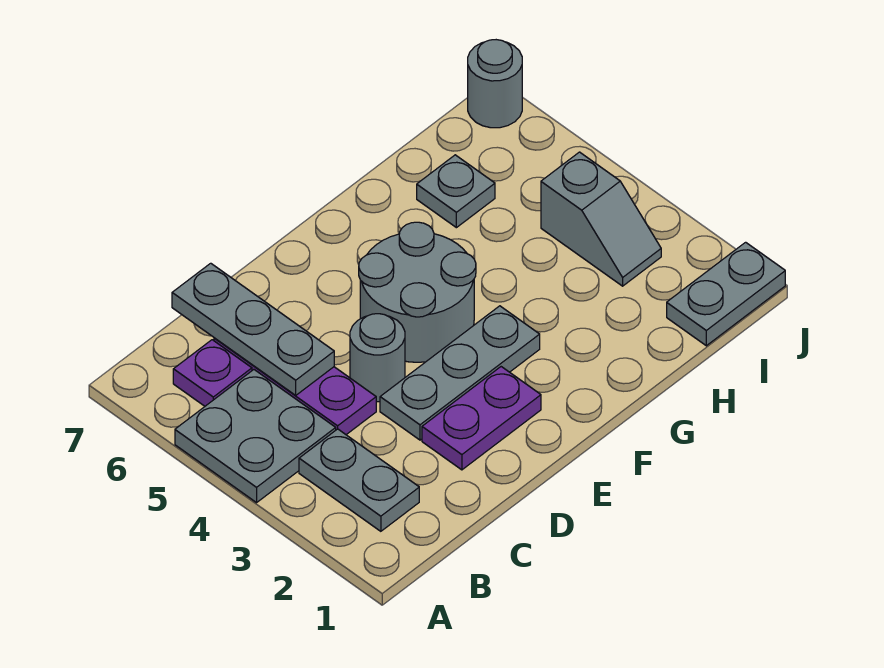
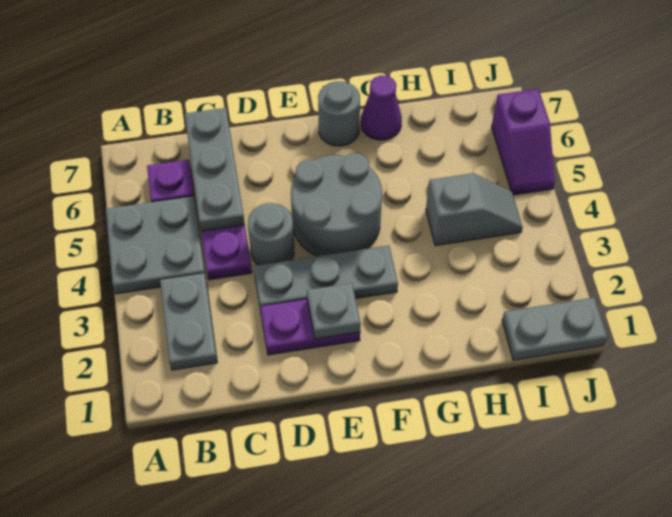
none -> purple 1x1 cone [361,75,402,140]
grey 1x1 plate [417,155,495,228] -> grey 1x1 plate moved to [307,283,361,339]
grey 1x2 slope [541,152,661,286] -> grey 1x2 slope turned to [426,173,523,246]
none -> purple 1x2 slope [492,89,555,195]
grey 1x1 round brick [468,40,522,128] -> grey 1x1 round brick moved to [318,81,360,146]

